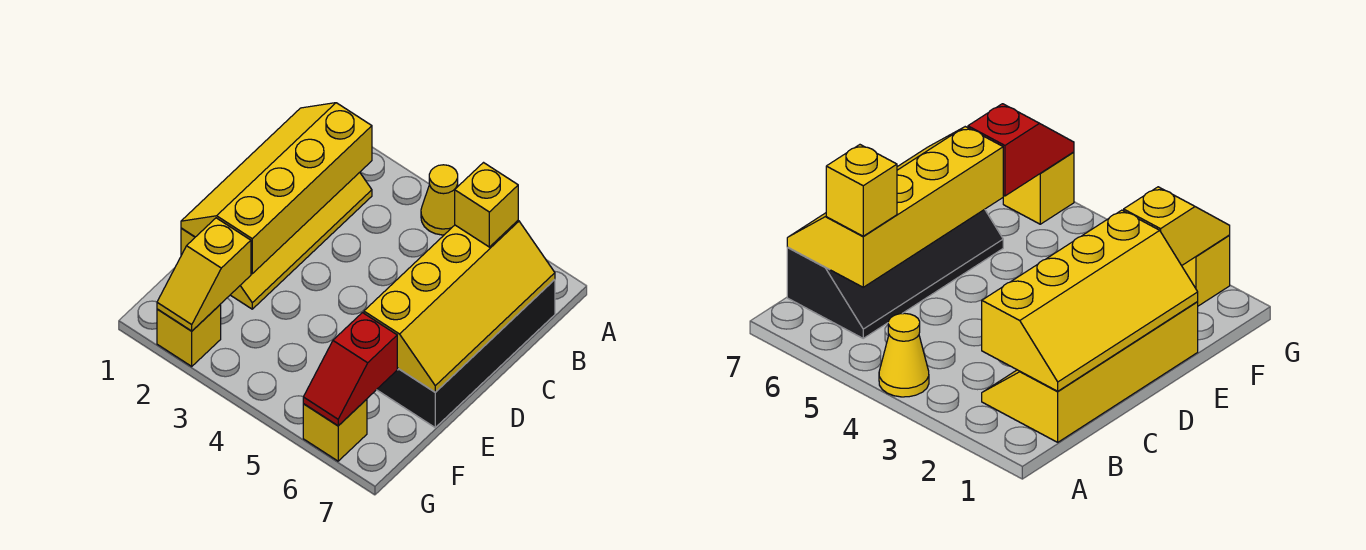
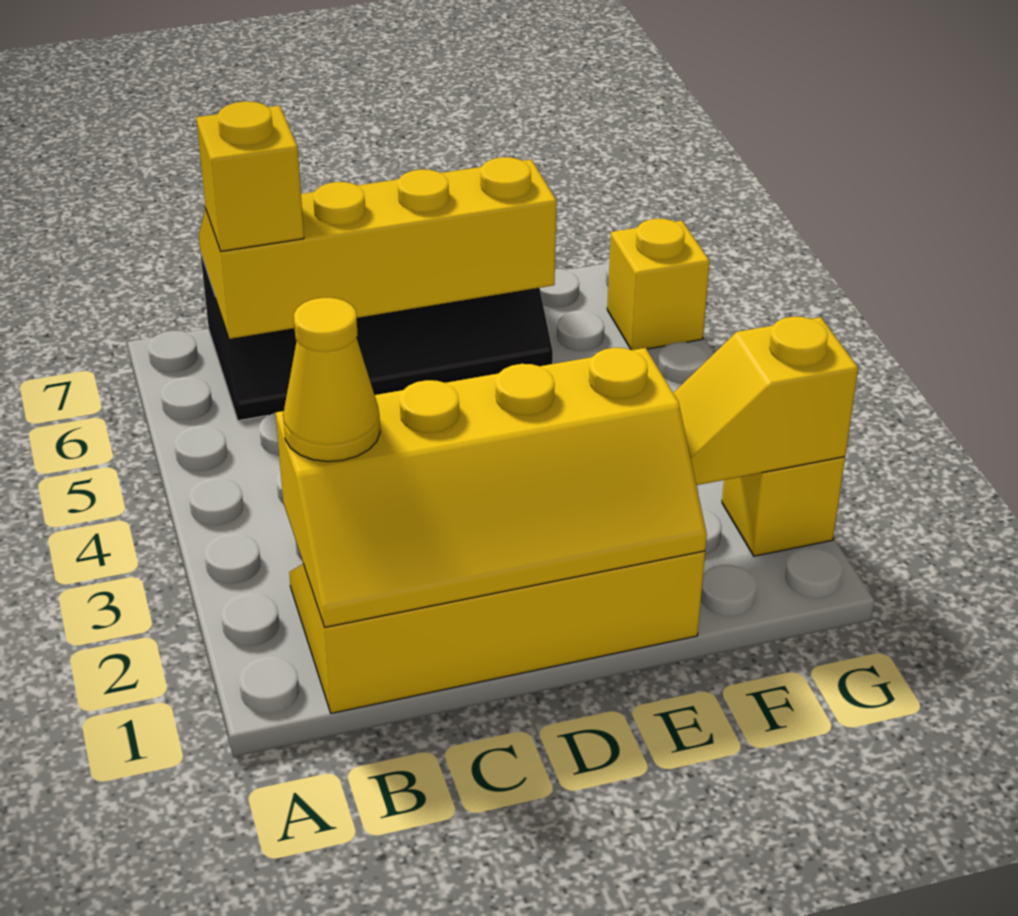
yellow 1x1 cone [421,165,458,235] -> yellow 1x1 cone moved to [283,298,380,462]
yellow 1x2 slope [157,218,251,331] -> yellow 1x2 slope turned to [673,316,858,485]
red 1x2 slope [303,313,397,426] -> none

